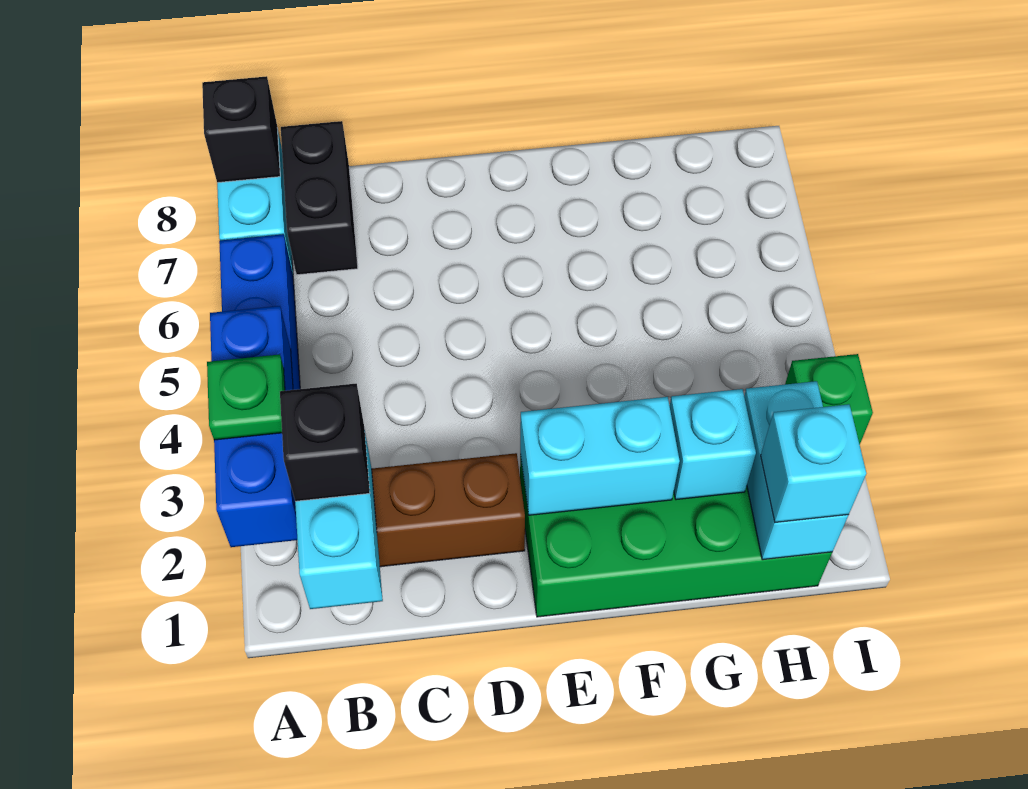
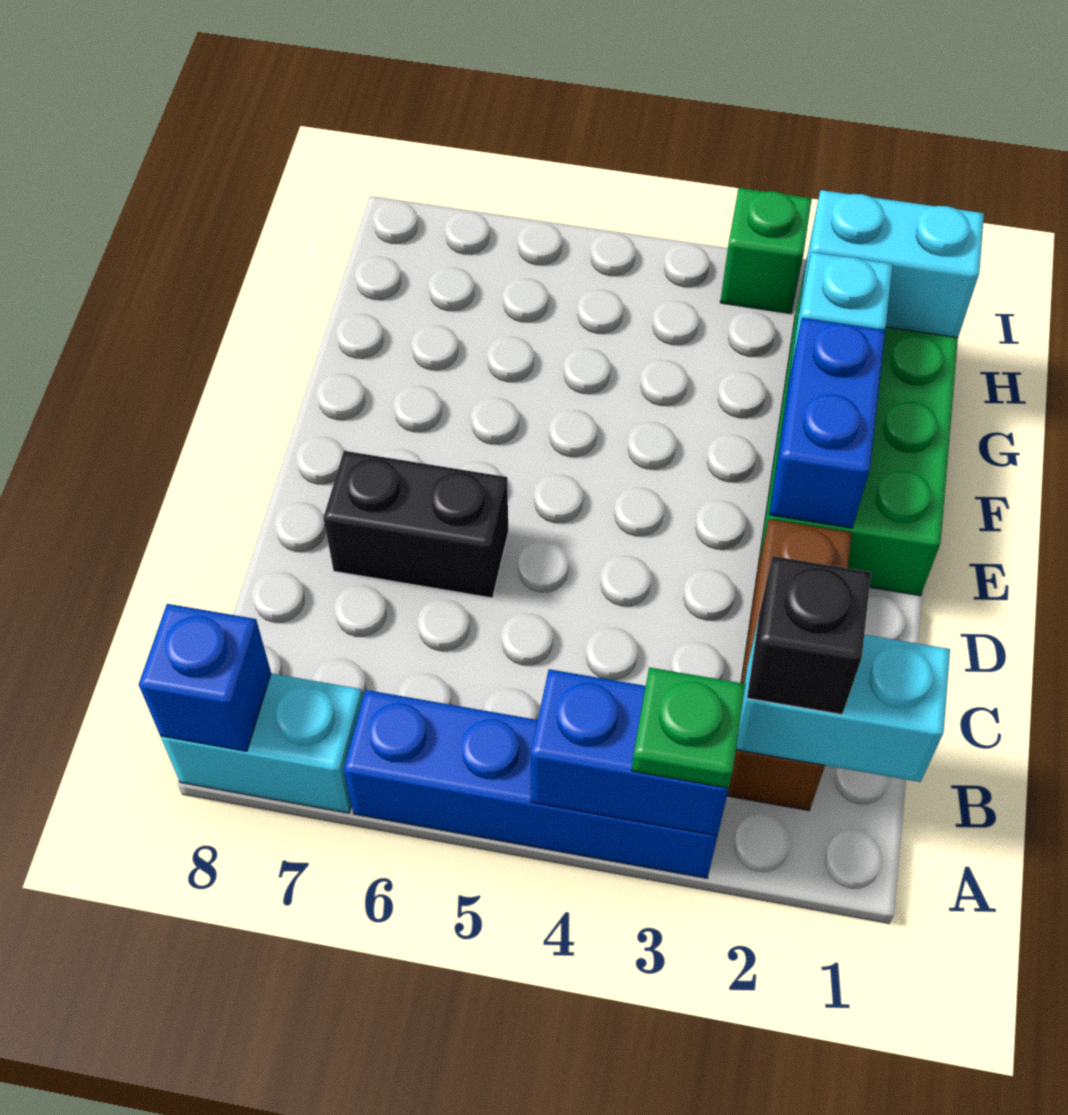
blue 1x3 brick [210,306,297,547] -> blue 1x2 brick [531,669,729,836]
black 1x1 brick [202,76,280,183] -> blue 1x1 brick [139,604,271,751]
black 1x2 brick [281,121,358,275] -> black 1x2 brick moved to [323,451,508,598]
cyan 1x2 brick [520,397,680,515] -> blue 1x2 brick [769,318,885,528]
cyan 1x1 brick [761,404,866,522] -> none

